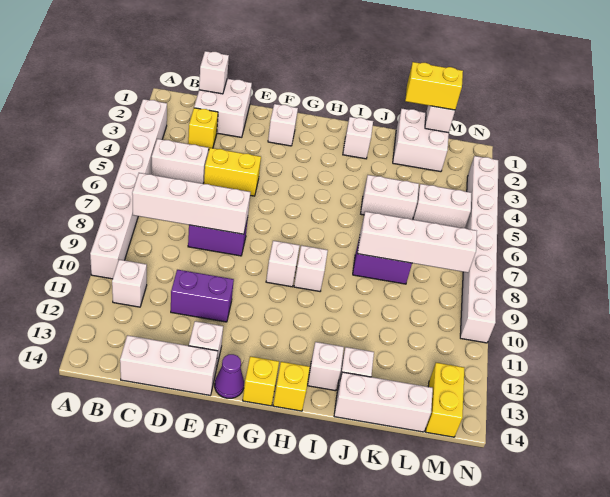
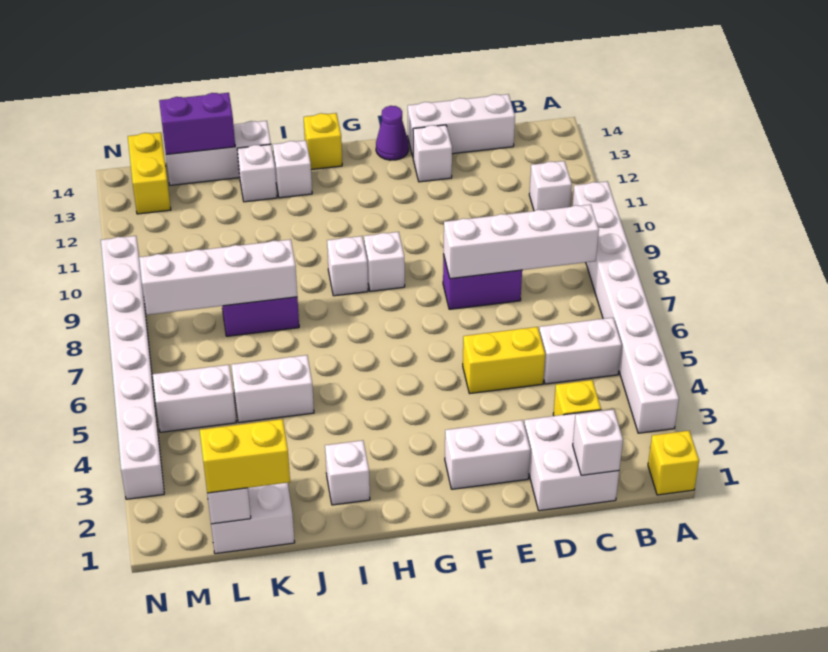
purple 1x2 brick [171,270,234,322] -> purple 1x2 brick moved to [159,93,235,155]
white 1x1 brick [268,104,298,146] -> white 1x2 brick [445,420,530,489]
yellow 1x1 brick [243,356,279,406] -> yellow 1x1 brick moved to [648,431,699,495]

